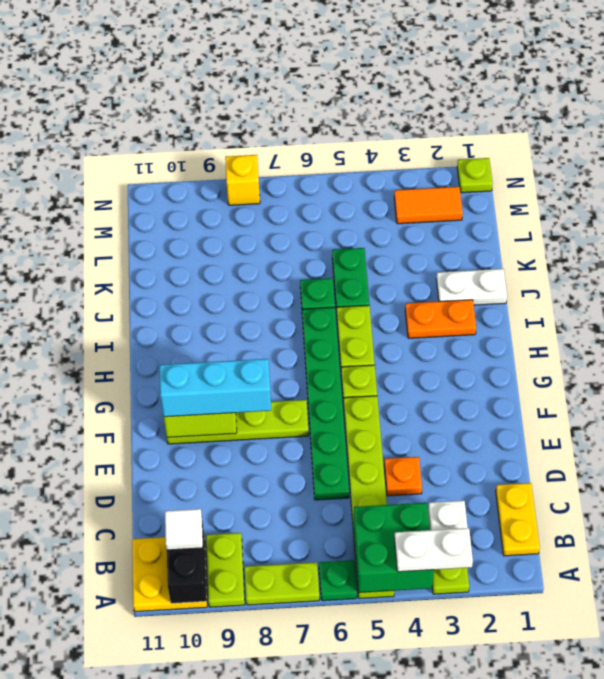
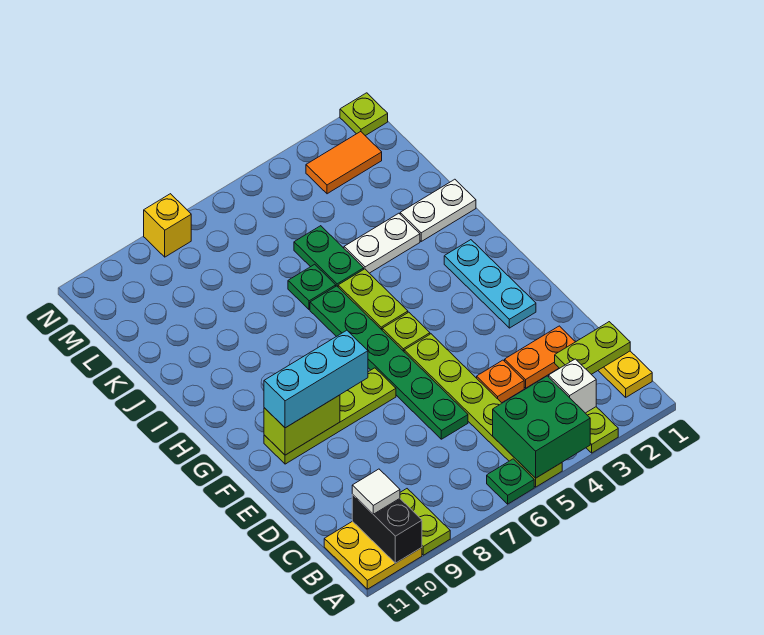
white 1x2 plate [395,528,473,572] -> white 1x2 plate moved to [344,213,420,273]
lime 1x2 plate [245,562,319,605] -> lime 1x2 plate moved to [555,322,630,374]
none -> cyan 1x3 plate [444,240,536,328]
orange 1x2 plate [405,300,476,338] -> orange 1x2 plate moved to [505,326,575,388]

